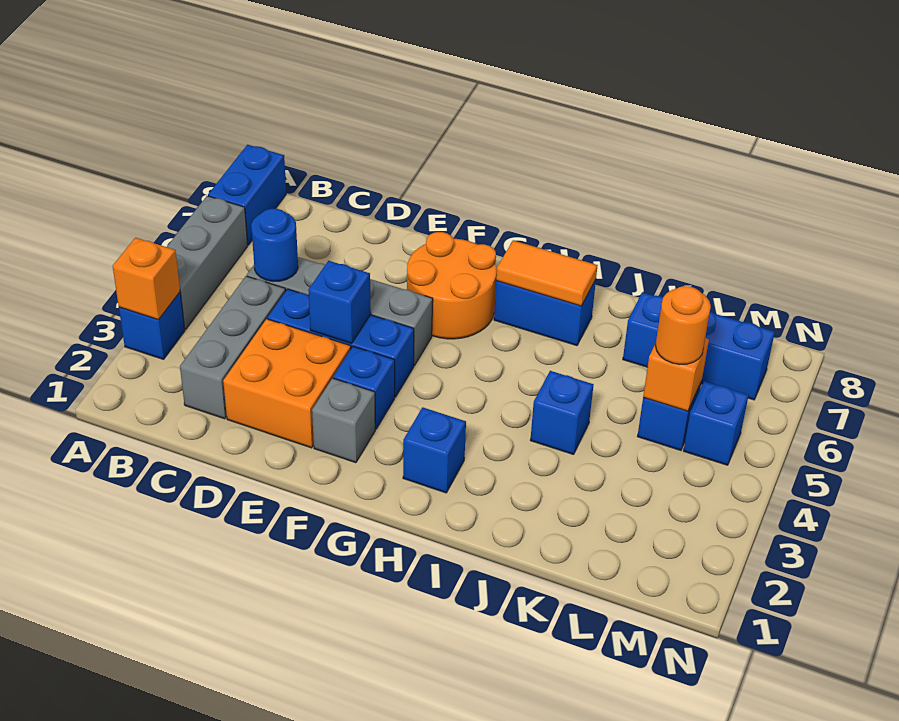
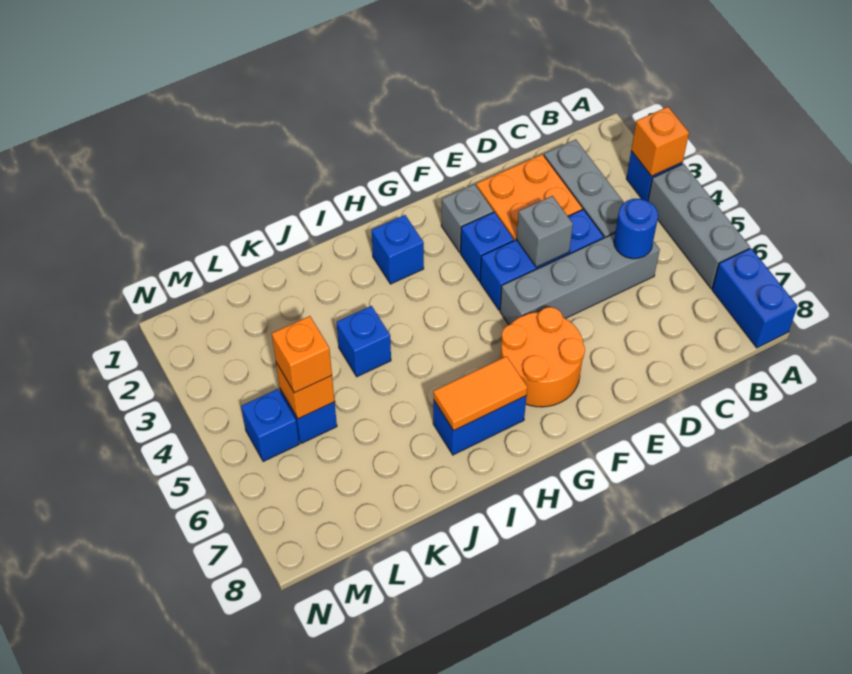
blue 1x1 brick [308,261,371,344] -> grey 1x1 brick [516,196,573,267]
blue 1x3 brick [623,292,775,400] -> none
orange 1x1 round brick [655,286,711,365] -> orange 1x1 brick [272,316,332,393]

